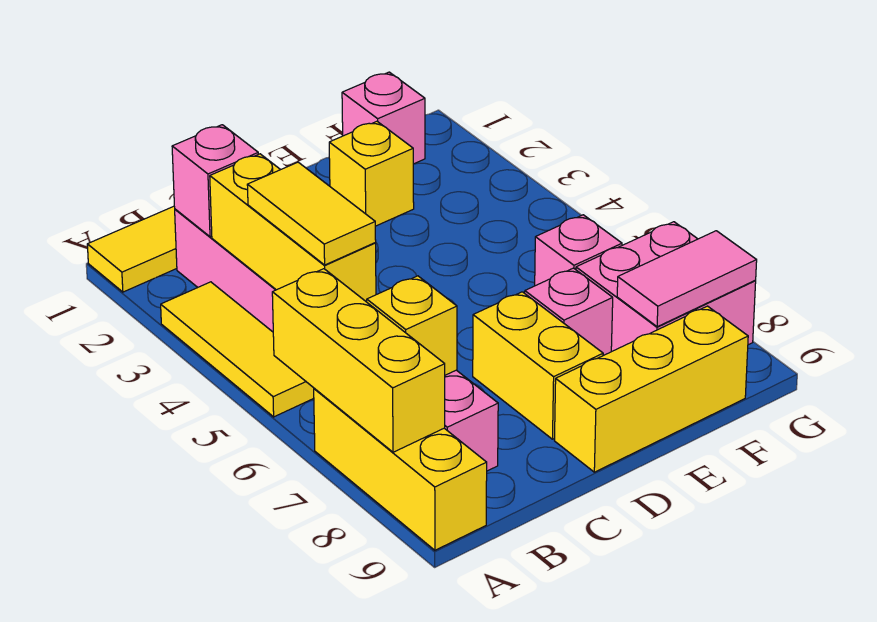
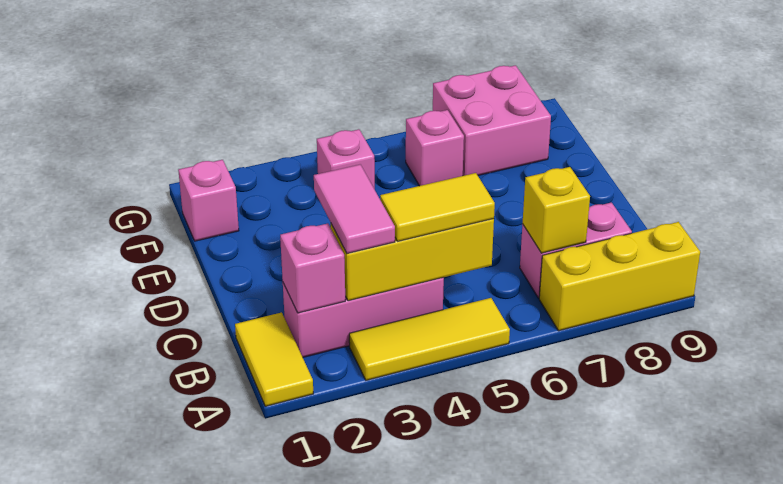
yellow 1x3 brick [272,269,445,452] -> none
yellow 1x2 brick [473,292,603,439] -> none
yellow 1x3 brick [555,306,748,472] -> none
yellow 1x1 brick [329,121,414,226] -> none
pink 1x1 brick [525,268,613,356] -> pink 1x1 brick moved to [317,129,375,189]
pink 1x2 tile [617,231,757,327] -> pink 1x2 tile moved to [314,165,395,254]

